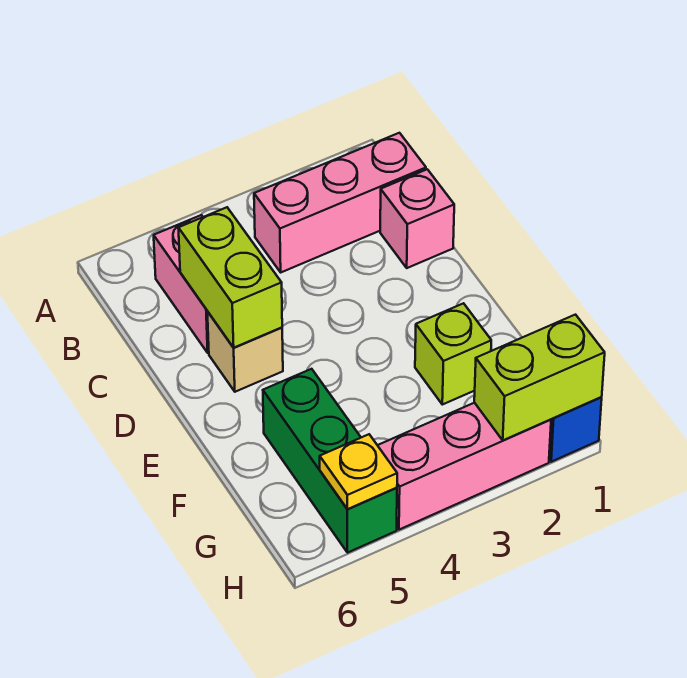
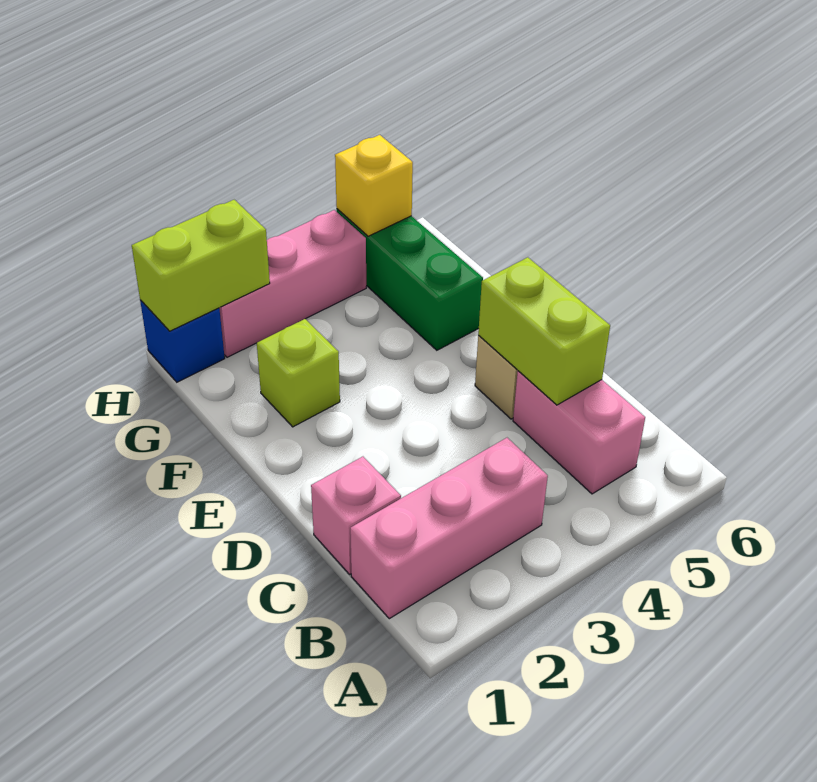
yellow 1x1 plate [320,434,397,509] -> yellow 1x1 brick [335,135,413,236]

